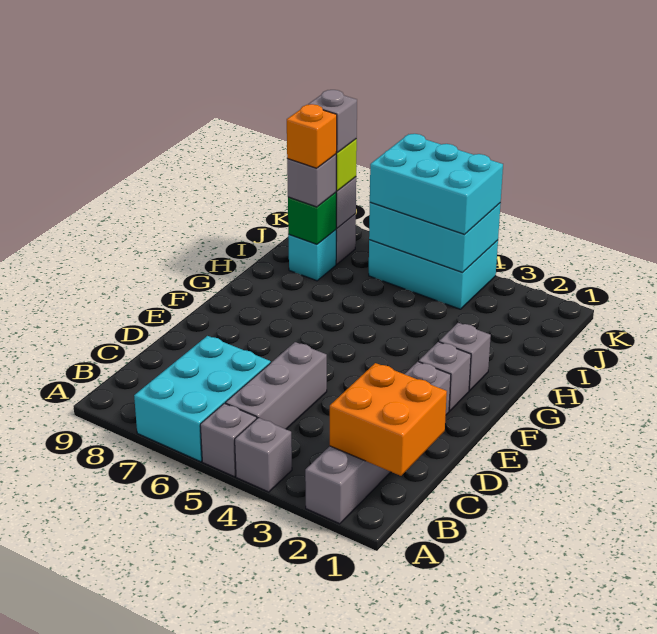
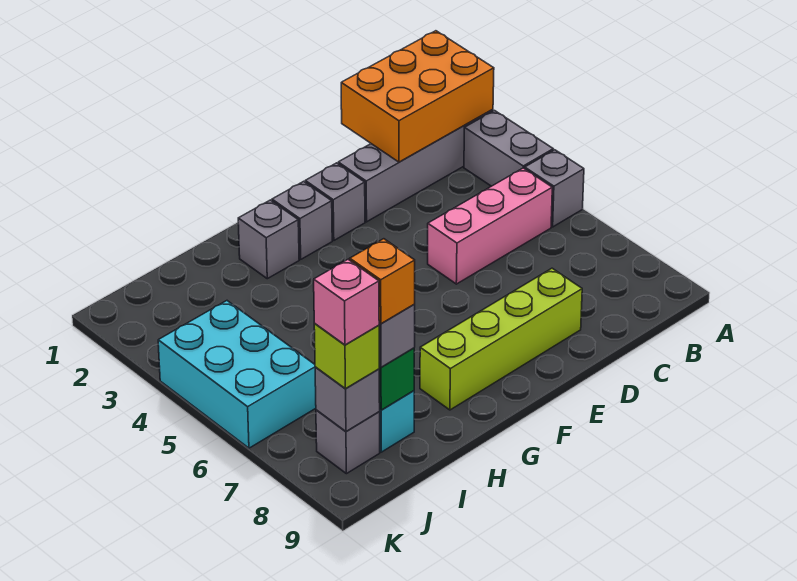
grey 1x1 brick [235,418,292,492] -> grey 1x2 brick [464,111,553,186]
cyan 2x3 brick [134,336,271,462] -> none
orange 2x2 brick [330,363,447,476] -> orange 2x3 brick [341,31,494,162]
grey 1x3 brick [225,342,327,429] -> pink 1x3 brick [428,168,552,284]
none -> lime 1x4 brick [420,268,582,410]
cyan 2x3 brick [369,202,501,273] -> none
cyan 2x3 brick [370,134,503,235] -> none
grey 1x1 brick [308,90,357,153] -> pink 1x1 brick [314,259,379,345]

